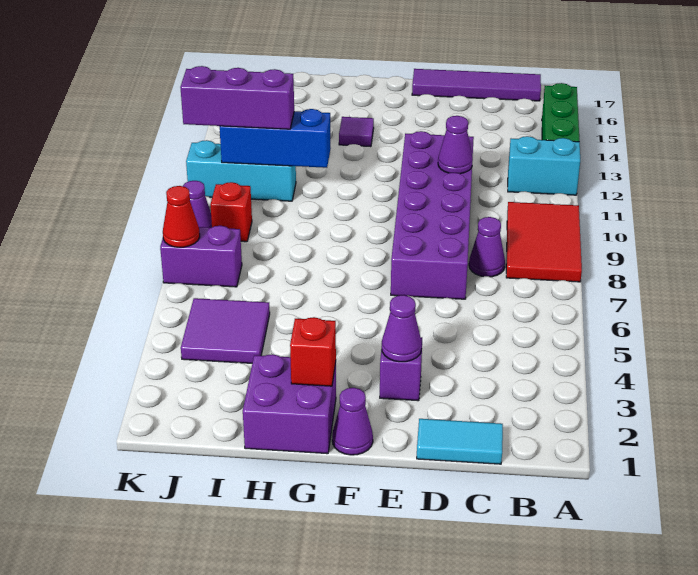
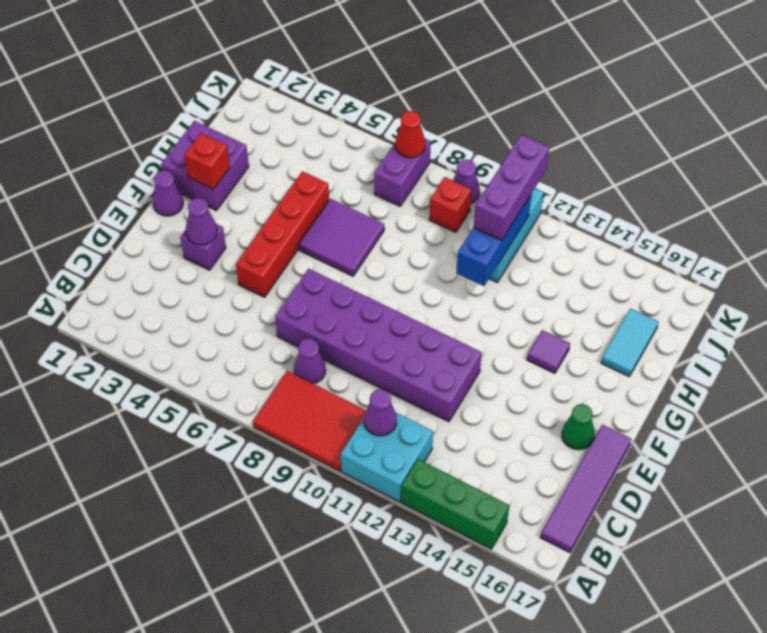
cyan 1x2 brick [508,136,580,195] -> cyan 2x2 brick [341,413,433,502]
cyan 1x2 tile [417,419,503,464] -> cyan 1x2 tile moved to [601,309,658,376]
purple 1x1 cone [438,116,473,174] -> purple 1x1 cone moved to [364,389,397,436]
none -> red 1x4 brick [236,171,329,297]
none -> green 1x1 cone [562,404,594,450]
purple 2x2 tile [181,298,270,363] -> purple 2x2 tile moved to [299,199,384,276]

